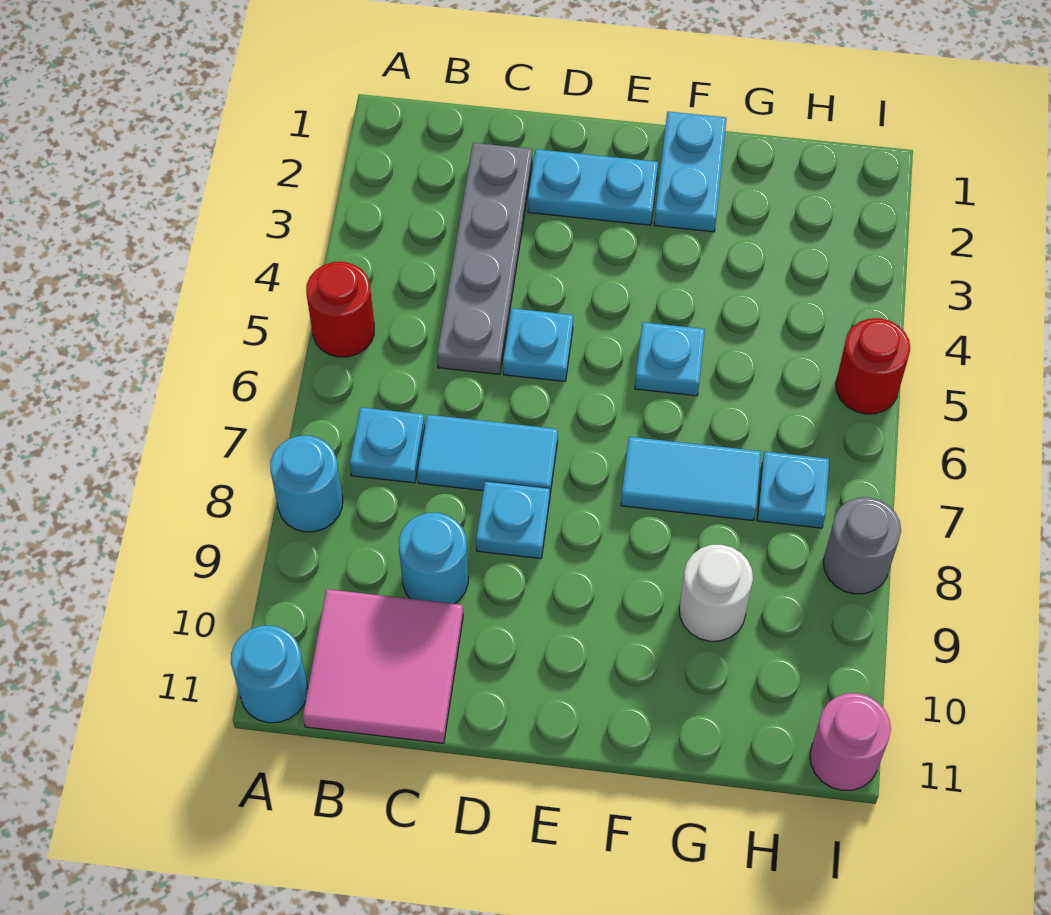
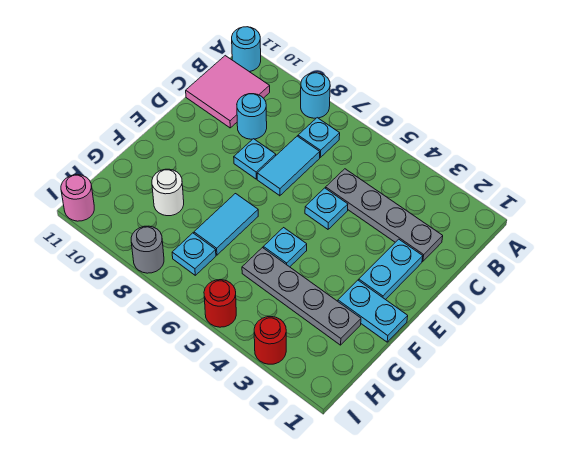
red 1x1 round brick [306,262,374,357] -> red 1x1 round brick moved to [254,317,286,364]
none -> grey 1x4 plate [242,248,361,345]

